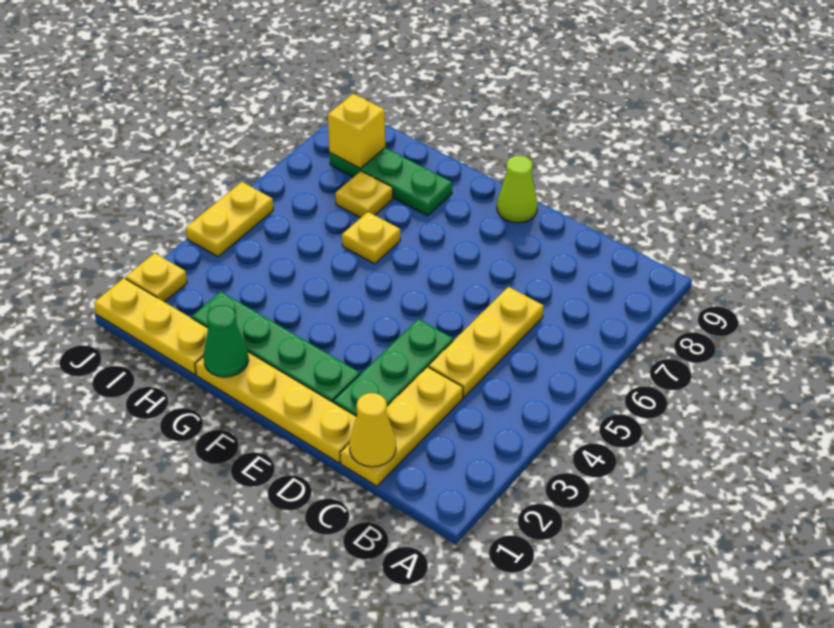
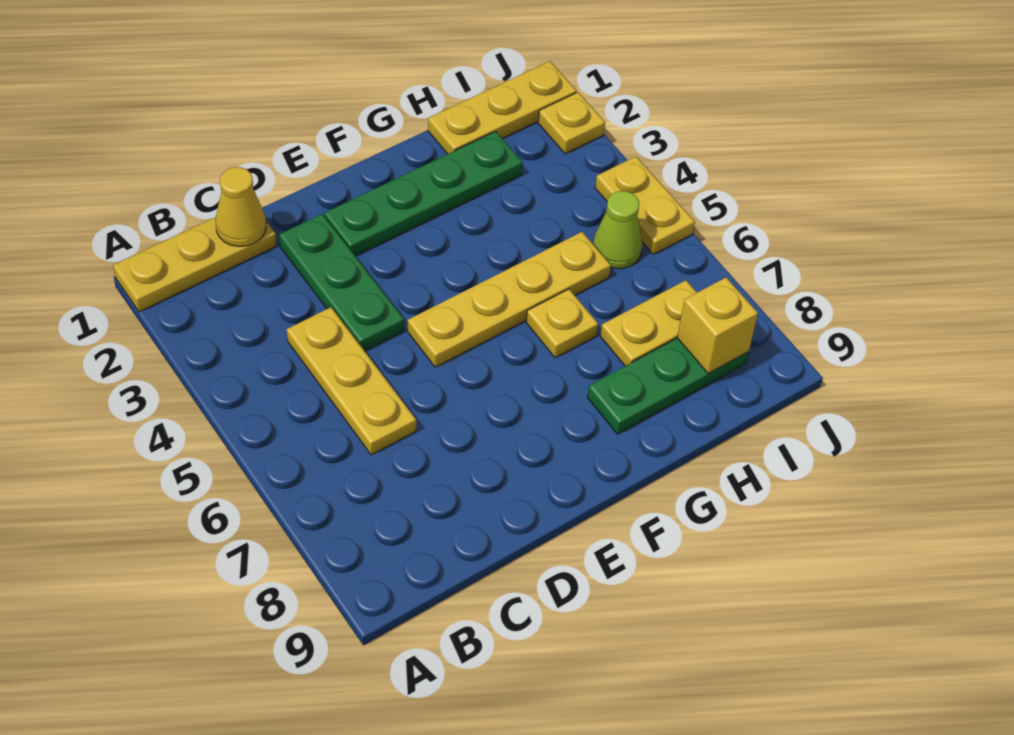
yellow 1x3 plate [340,367,463,486] -> yellow 1x3 plate turned to [113,217,277,312]
yellow 1x4 plate [195,352,357,463] -> yellow 1x4 plate moved to [408,232,611,367]
lime 1x1 cone [497,156,538,223] -> lime 1x1 cone moved to [593,191,643,269]
green 1x1 cone [203,305,249,377] -> none
yellow 1x1 plate [336,171,393,218] -> yellow 1x2 plate [600,280,697,366]

